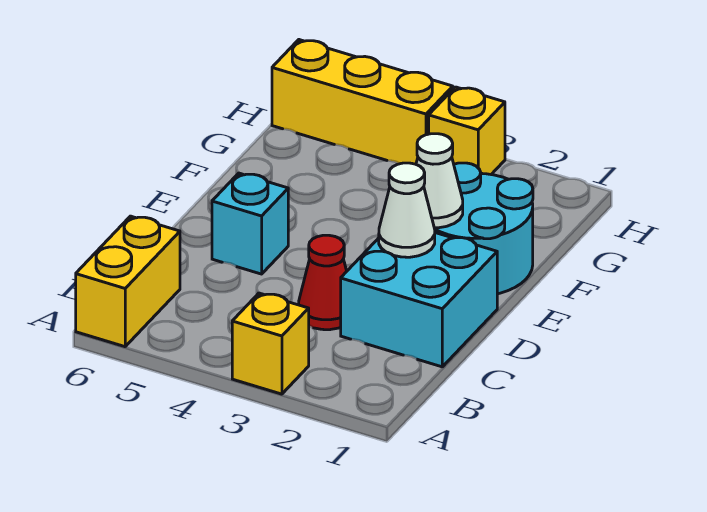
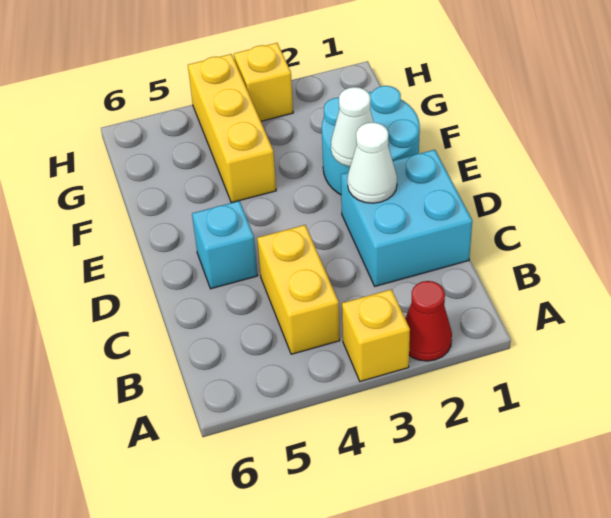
yellow 1x2 brick [76,216,180,347] -> yellow 1x2 brick moved to [257,225,340,354]
red 1x1 cone [299,235,347,330] -> red 1x1 cone moved to [405,281,452,361]
yellow 1x3 brick [272,40,453,164] -> yellow 1x3 brick turned to [188,54,276,203]

